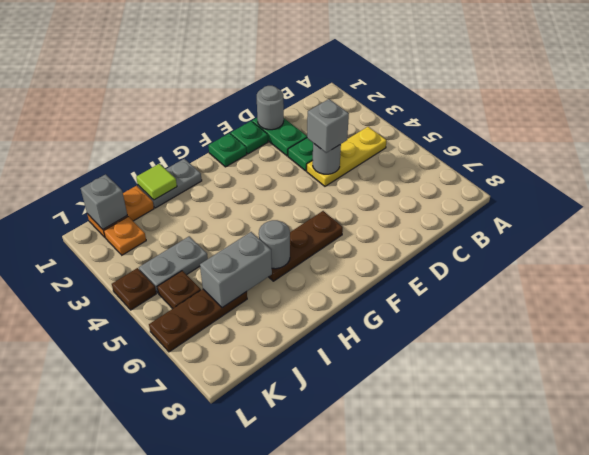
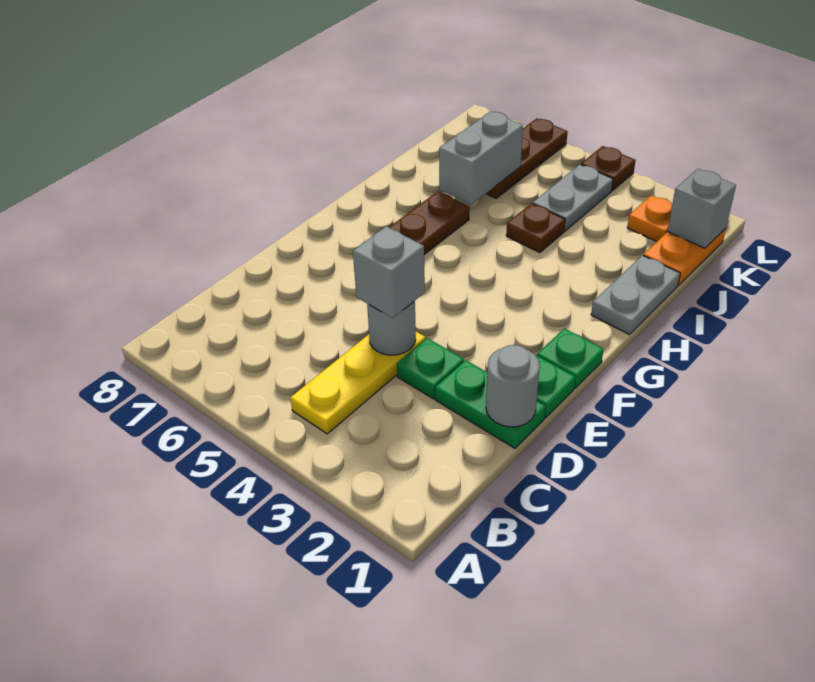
grey 1x1 round brick [259,220,290,269] -> none
lime 1x1 tile [136,164,177,200] -> none
brown 1x1 plate [157,271,201,309] -> brown 1x1 plate moved to [506,203,565,253]

